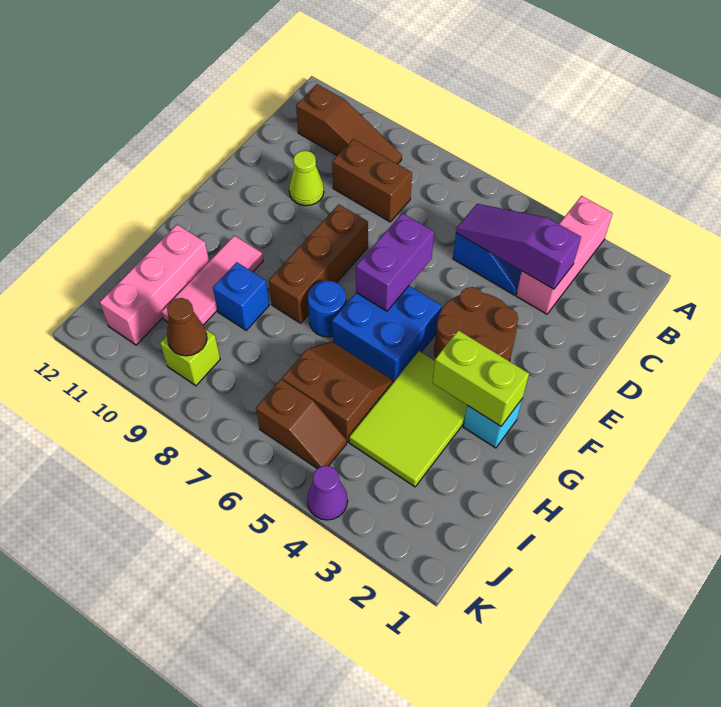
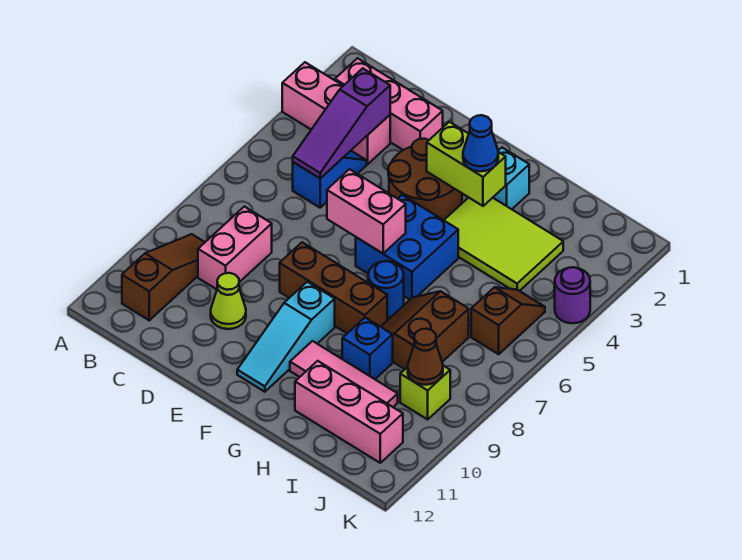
none -> pink 1x3 brick [335,58,443,150]
brown 1x2 brick [332,139,412,222] -> pink 1x2 brick [198,207,272,289]
purple 1x2 brick [356,213,434,311] -> pink 1x2 brick [327,169,406,253]
none -> cyan 1x3 slope [237,282,335,392]
lime 1x2 brick [432,330,529,426] -> lime 1x2 brick turned to [427,122,506,206]
none -> blue 1x1 cone [463,115,498,171]
brown 2x2 slope [282,341,394,442] -> brown 2x2 slope moved to [381,291,469,369]
purple 1x1 cone [307,466,348,520] -> purple 1x1 round brick [555,267,590,323]

